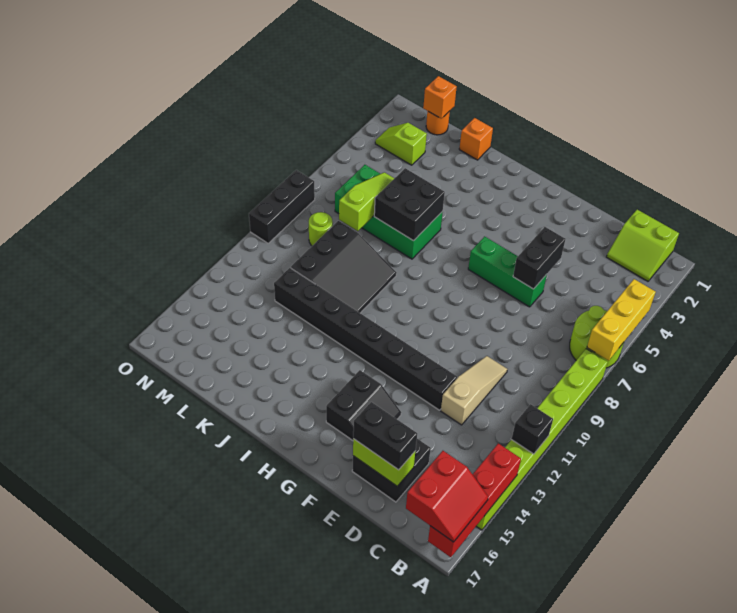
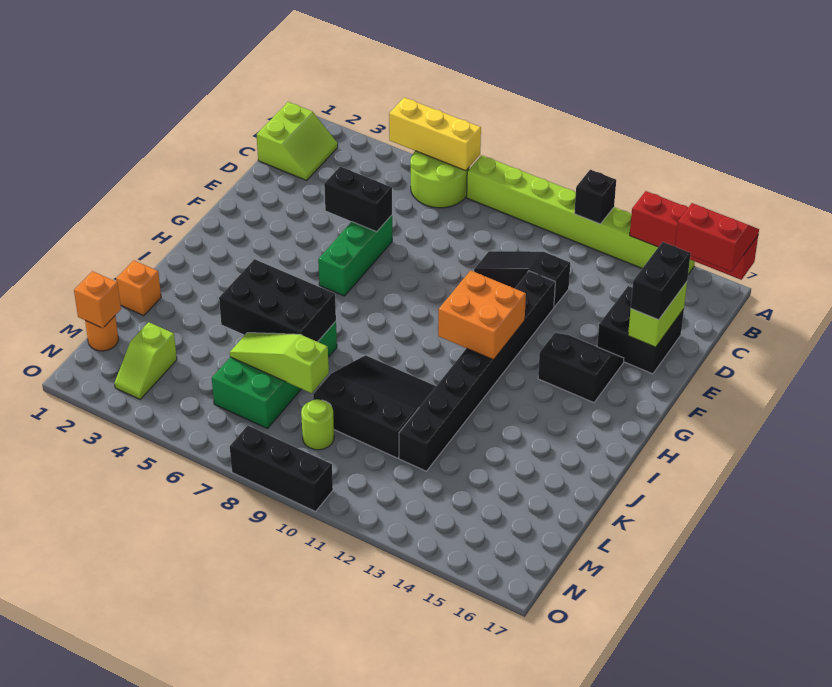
tan 1x3 slope [441,356,507,425] -> black 1x3 slope [474,251,570,307]
none -> orange 2x2 brick [438,270,526,360]
black 2x2 brick [374,168,445,241] -> black 2x3 brick [219,259,336,342]

